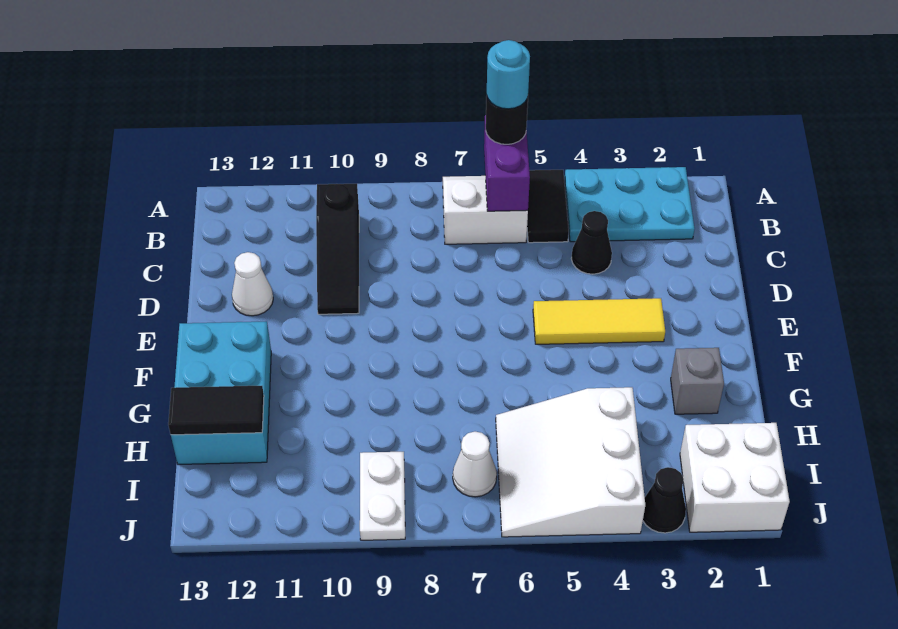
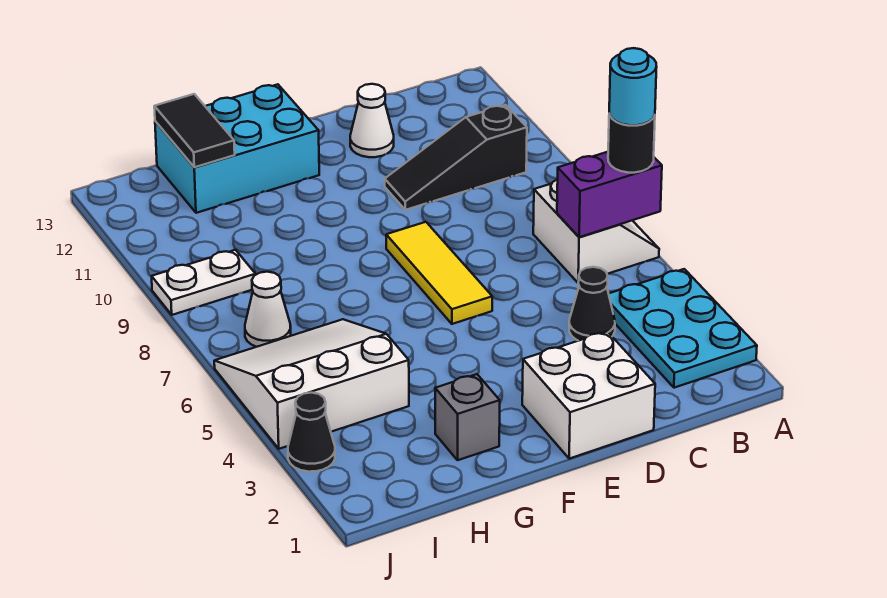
black 1x2 tile [527,170,569,243] -> none
yellow 1x3 tile [533,298,665,344] -> yellow 1x3 tile moved to [386,222,492,324]
white 2x2 brick [680,423,790,532] -> white 2x2 brick moved to [522,331,655,459]

